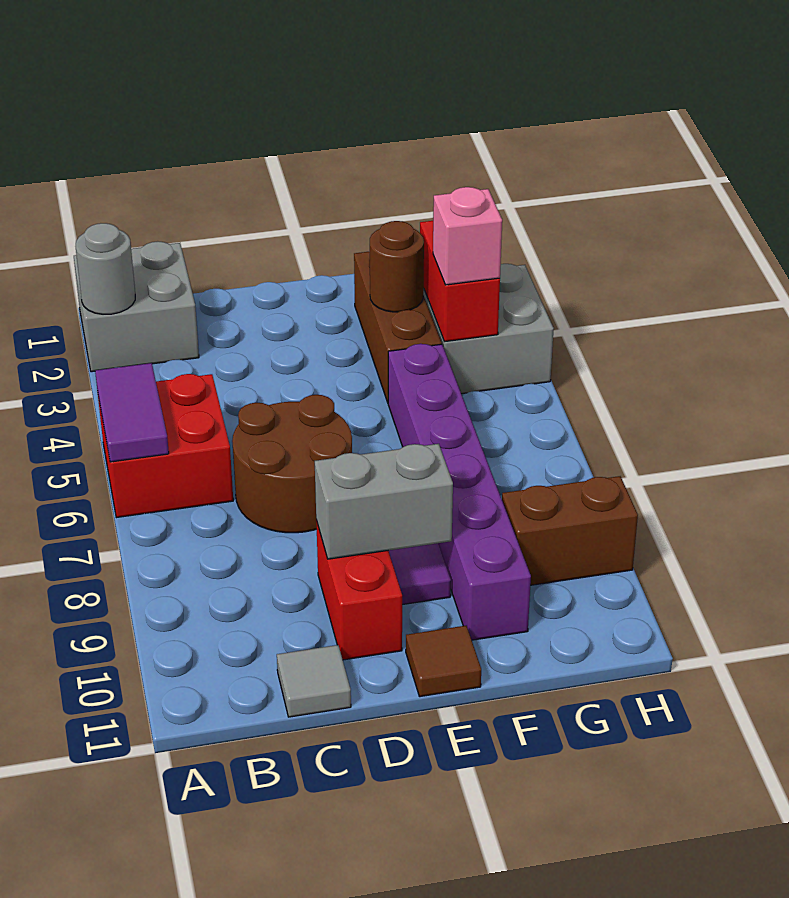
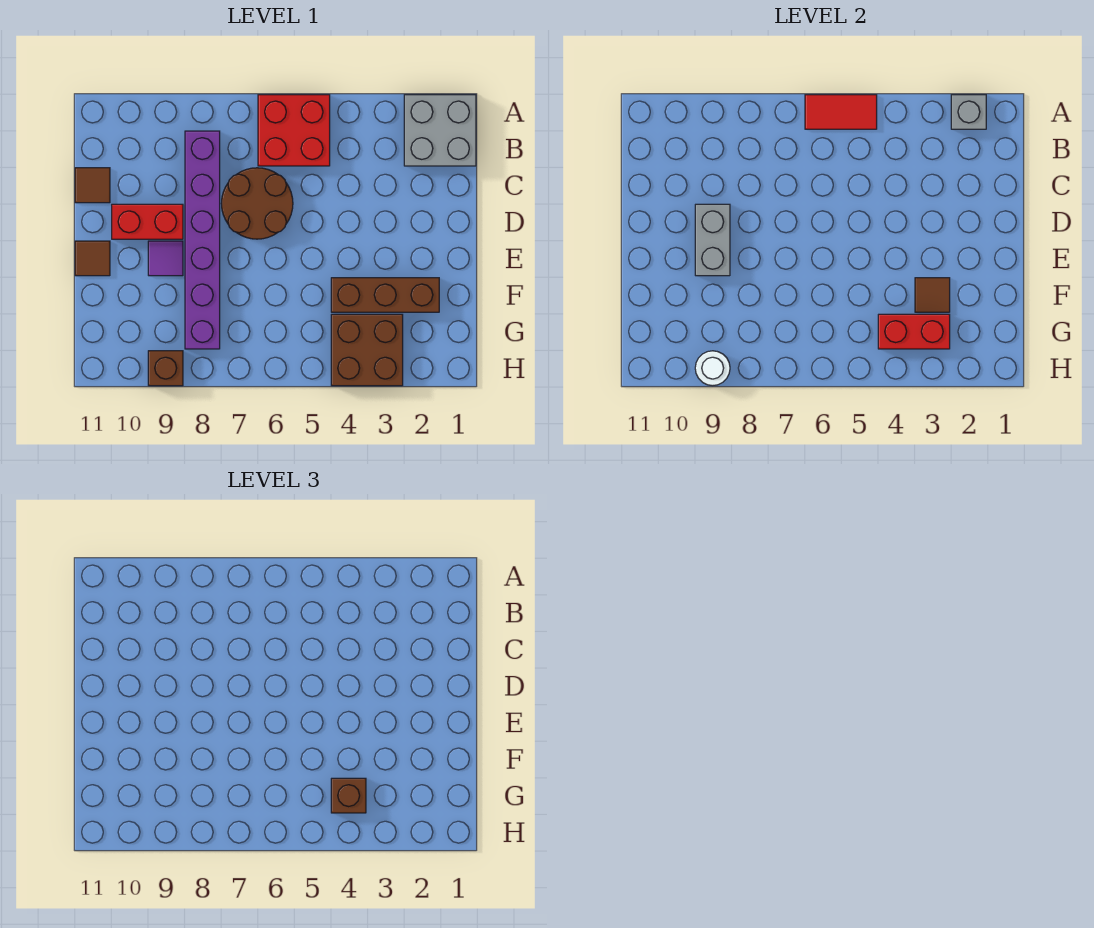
grey 1x1 round brick [75,223,135,314] -> grey 1x1 brick [951,95,986,129]
purple 1x2 tile [95,363,169,462] -> red 1x2 tile [805,95,877,129]
grey 1x1 tile [277,645,351,717] -> brown 1x1 tile [75,168,110,203]
brown 1x1 round brick [370,221,424,312] -> brown 1x1 tile [915,278,950,312]
purple 1x6 brick [388,344,531,640] -> purple 1x6 brick turned to [185,131,220,349]
grey 2x2 brick [423,264,554,394] -> brown 2x2 brick [331,314,403,386]
pink 1x1 brick [433,187,502,285] -> brown 1x1 brick [331,778,366,813]
brown 1x2 brick [502,476,638,585] -> brown 1x1 brick [148,351,183,386]
none -> white 1x1 round brick [695,351,730,386]

